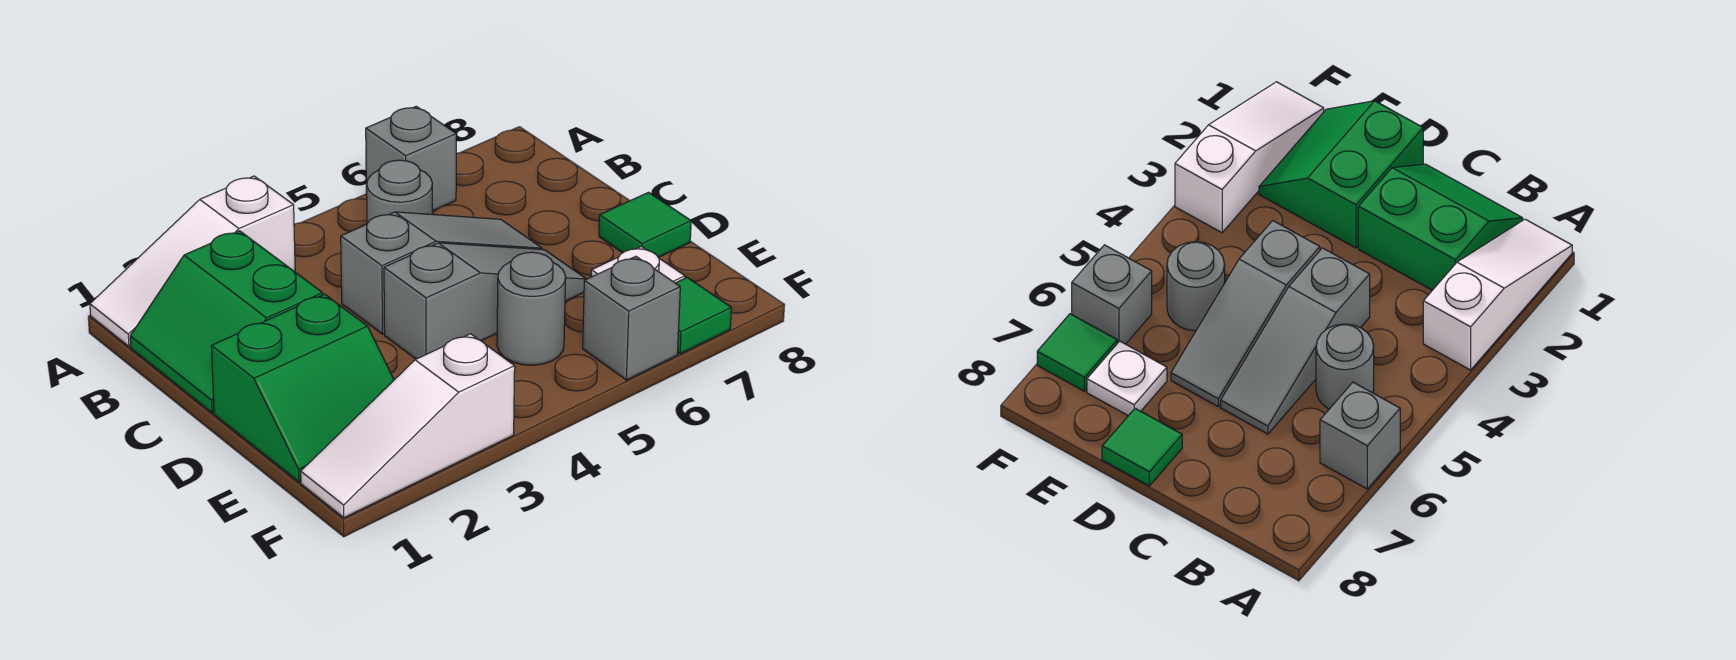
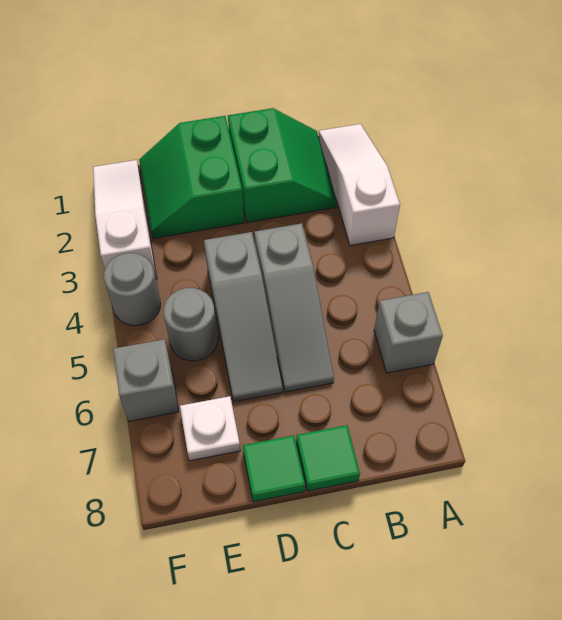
green 2x2 slope [130,231,323,413] -> green 2x2 slope turned to [228,108,337,223]
grey 1x1 round brick [367,160,432,223] -> grey 1x1 round brick moved to [104,253,160,326]
green 1x1 tile [676,278,731,354] -> green 1x1 tile moved to [296,425,360,491]

